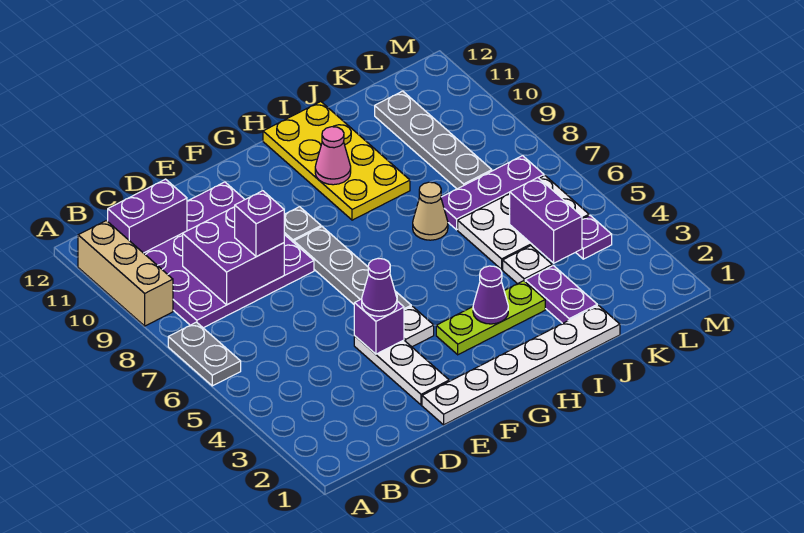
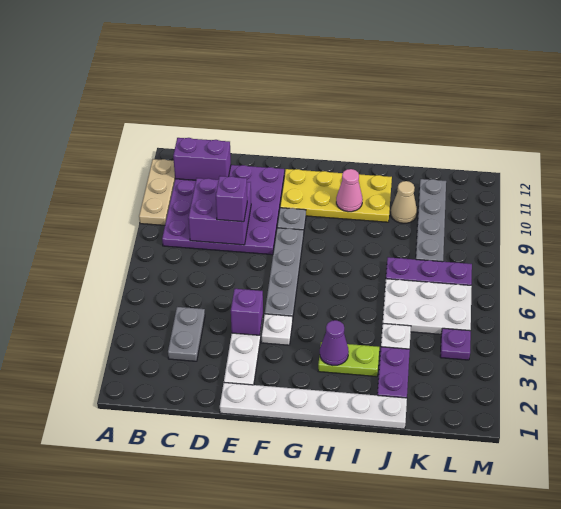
grey 1x2 plate [168,322,241,386] -> grey 1x2 plate moved to [168,307,205,361]
tan 1x3 brick [78,221,173,326] -> tan 1x3 plate [139,159,175,225]
purple 1x1 cone [362,258,397,316] -> none
lime 1x3 plate [436,281,545,355] -> lime 1x2 plate [318,342,379,377]
yellow 2x4 plate [263,102,410,220] -> yellow 2x4 plate turned to [280,169,392,222]
tan 1x1 cone [413,182,448,240] -> tan 1x1 cone moved to [391,181,417,223]
purple 1x2 brick [510,178,582,263] -> none

